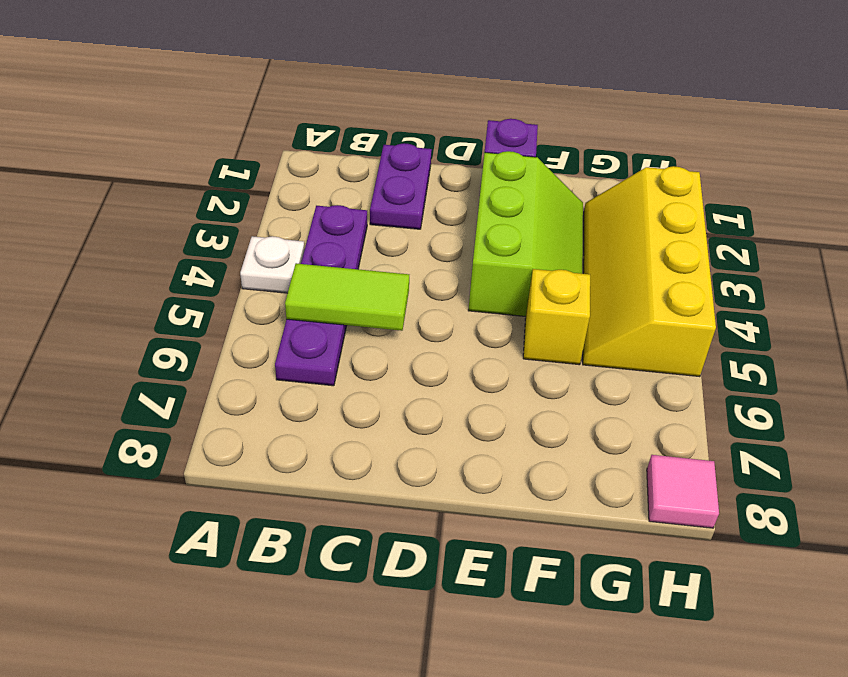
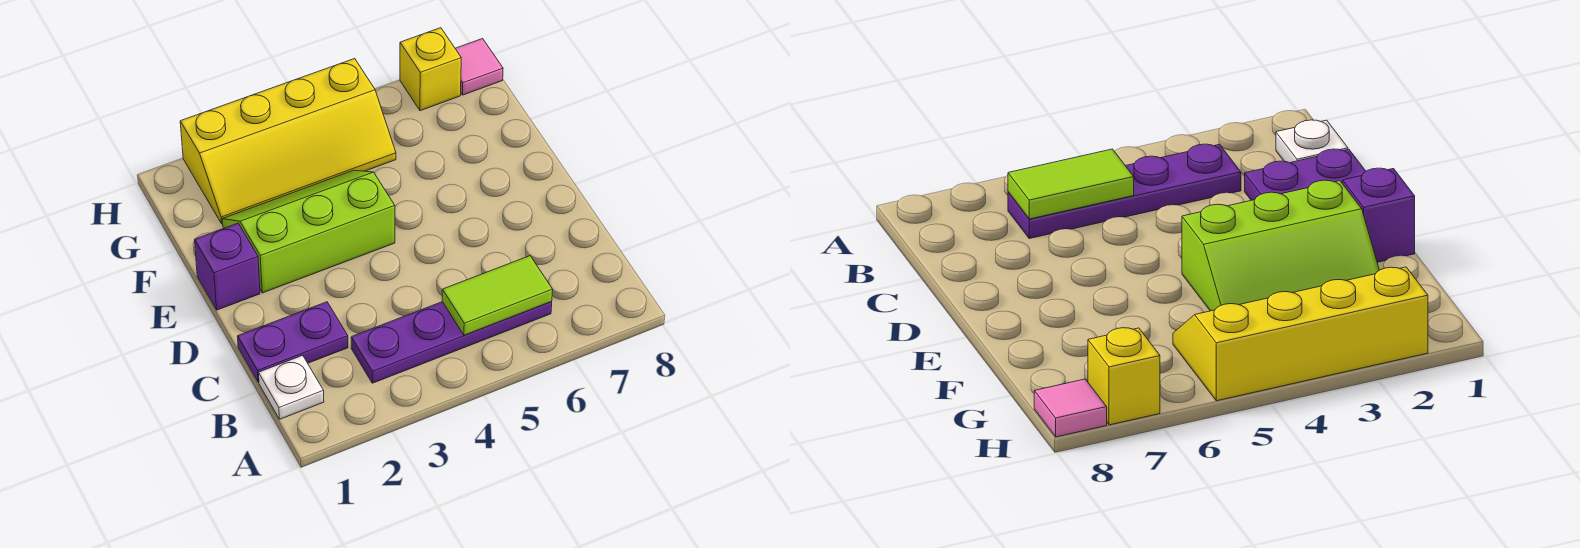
white 1x1 plate [240,236,305,293] -> white 1x1 plate moved to [259,355,324,419]
lime 1x2 tile [285,263,409,331] -> lime 1x2 tile turned to [442,256,553,335]
yellow 1x1 brick [523,269,590,365] -> yellow 1x1 brick moved to [400,28,461,111]

